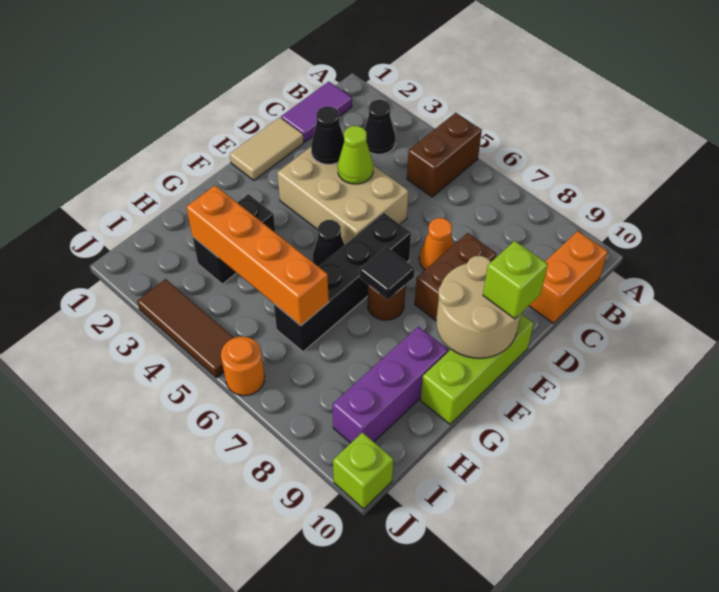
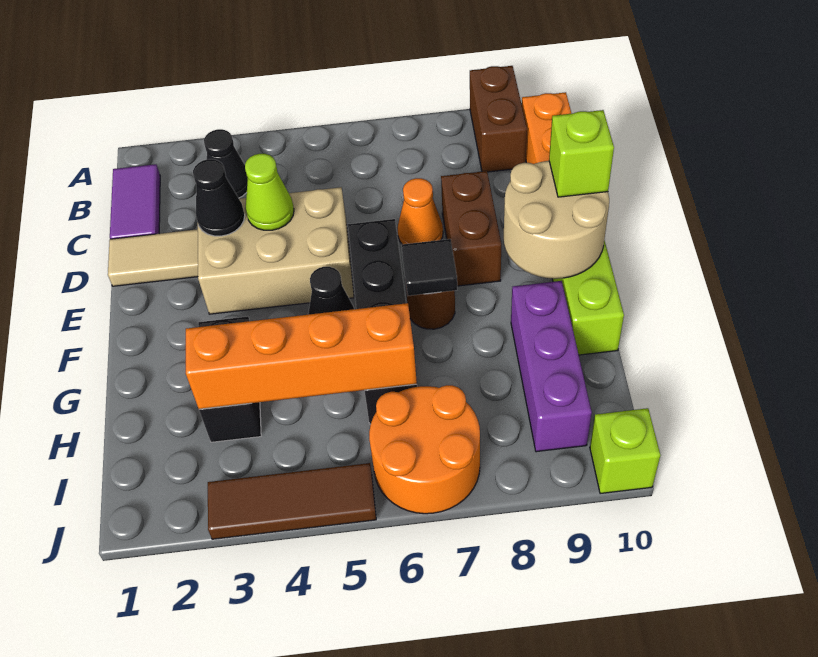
brown 1x2 brick [407,113,482,197] -> brown 1x2 brick moved to [470,66,527,172]
tan 1x2 tile [230,117,304,180] -> tan 1x2 tile turned to [108,229,198,286]
orange 1x1 round brick [221,337,265,396] -> orange 2x2 round brick [369,385,480,514]

